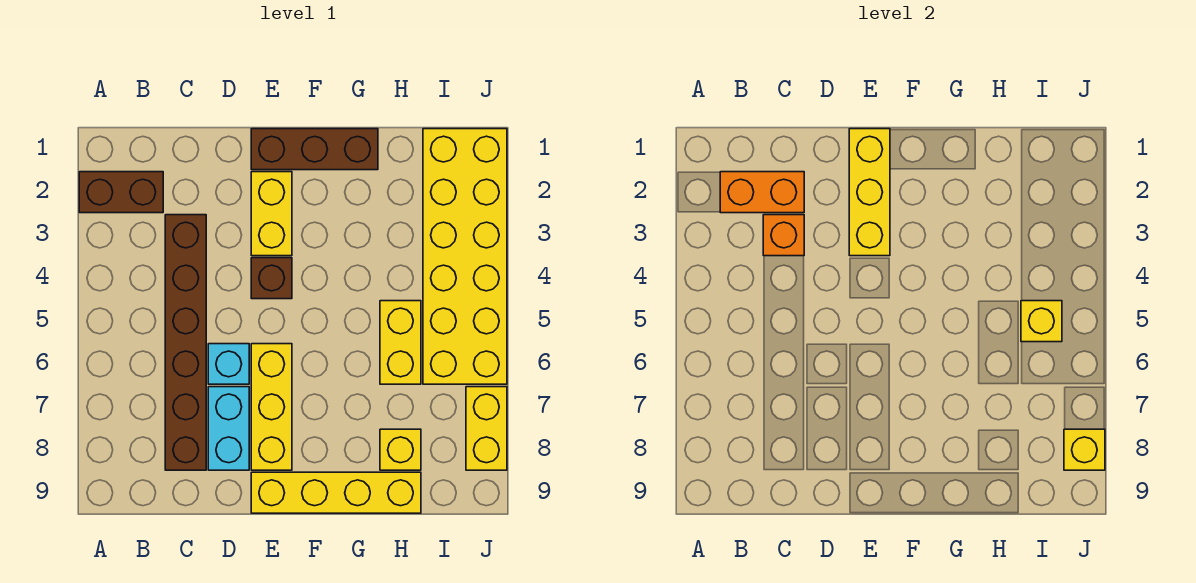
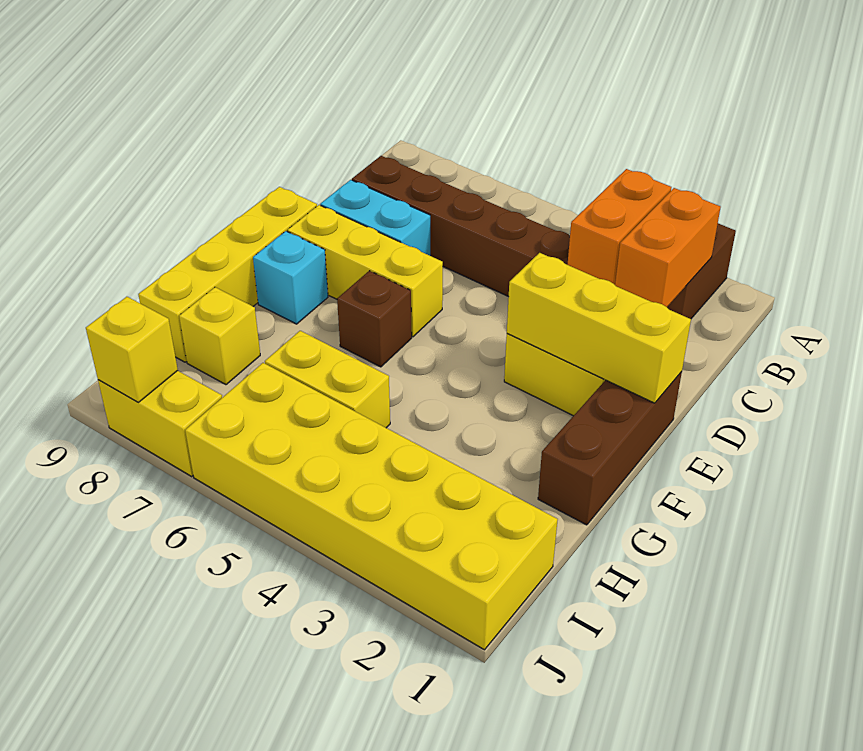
orange 1x1 brick [763,215,804,256] -> orange 1x2 brick [567,169,672,285]
cyan 1x1 brick [208,344,249,384] -> cyan 1x1 brick moved to [253,231,328,324]
brown 1x1 brick [251,258,292,299] -> brown 1x1 brick moved to [337,271,412,367]
yellow 1x1 brick [1021,301,1062,342] -> none

